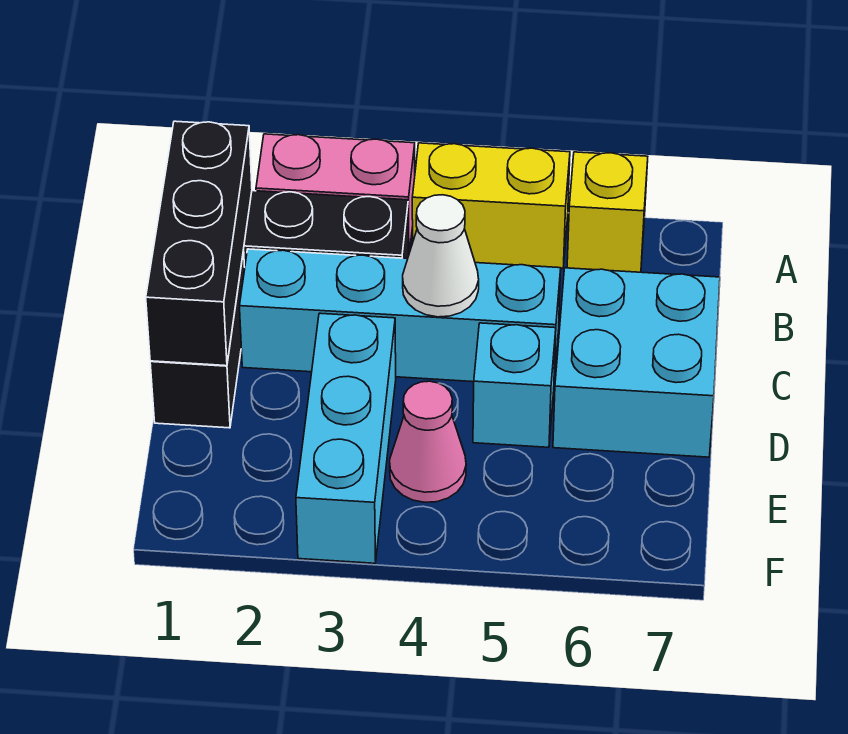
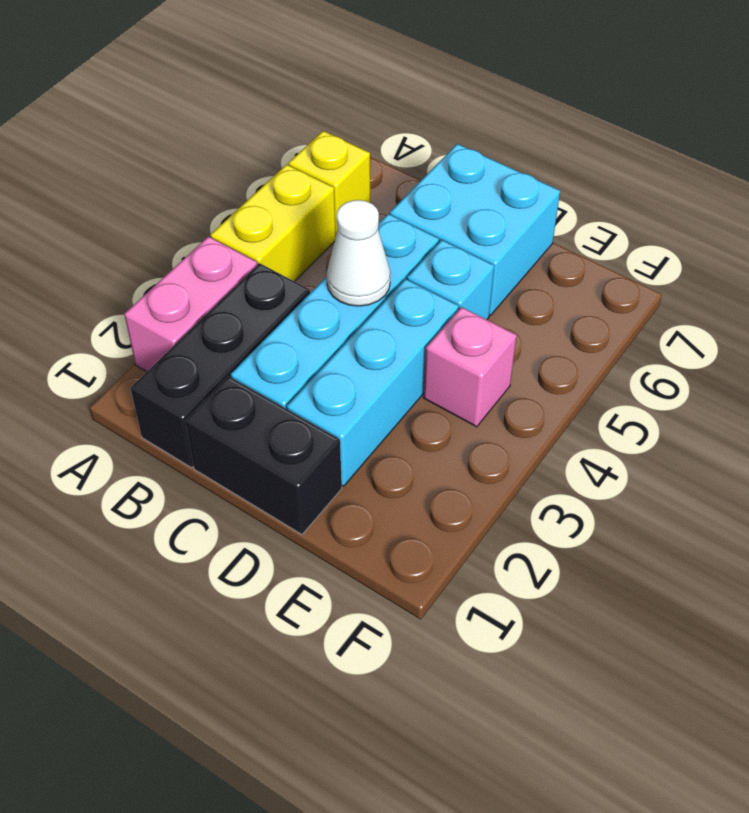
black 1x3 brick [146,121,252,366] -> none
cyan 1x3 brick [296,313,396,563] -> cyan 1x3 brick turned to [287,279,459,486]
pink 1x1 cone [390,381,466,502] -> pink 1x1 brick [424,307,517,427]

